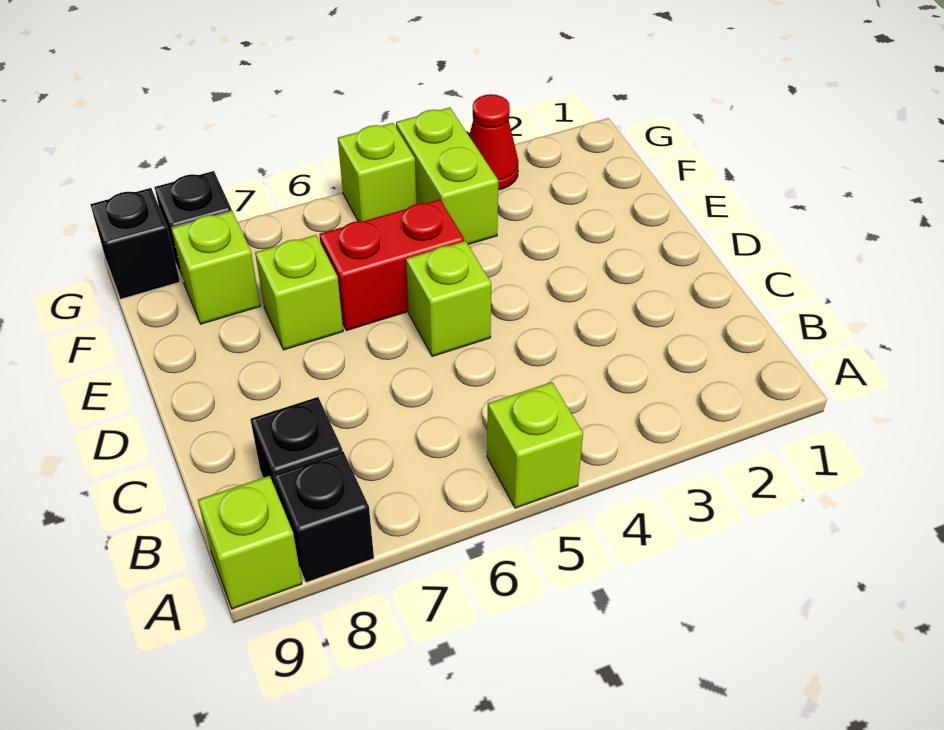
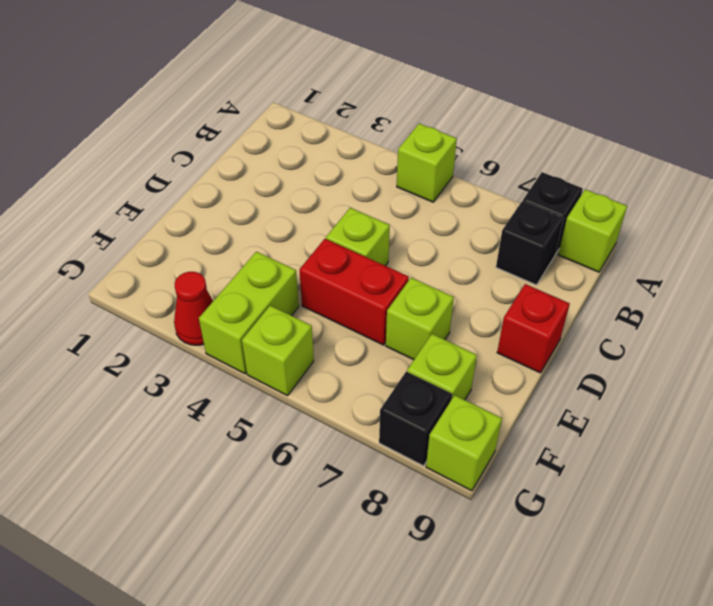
none -> red 1x1 brick [497,284,570,373]
black 1x1 brick [90,188,180,299] -> lime 1x1 brick [426,395,502,491]

